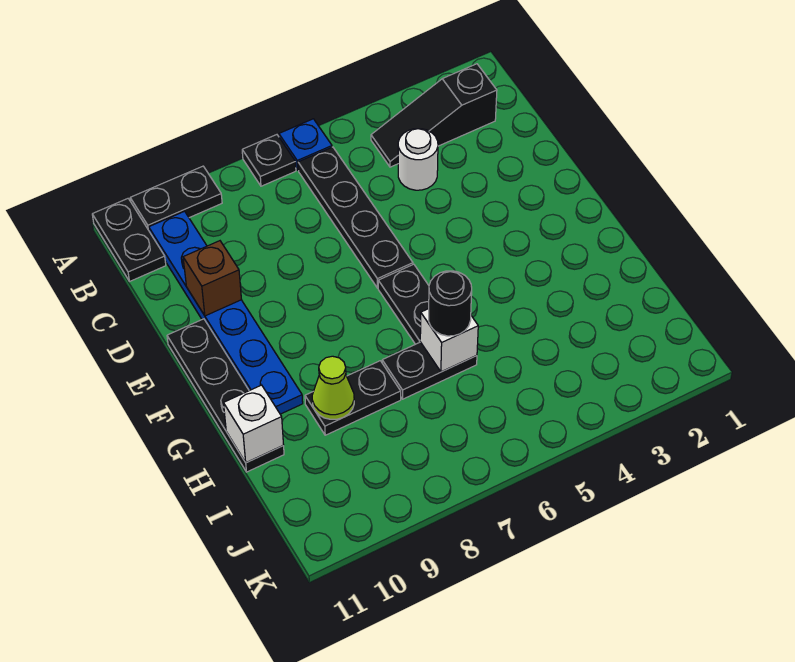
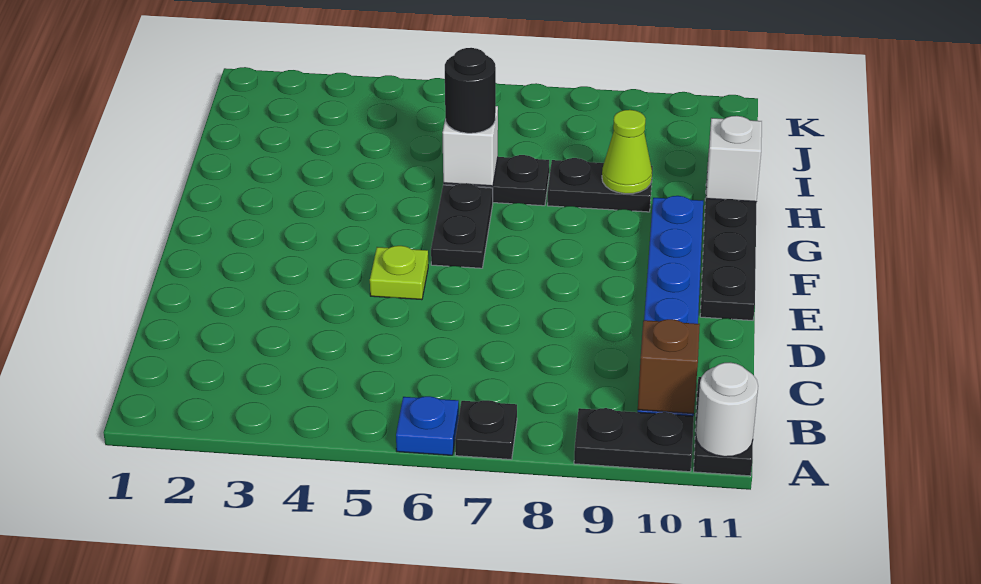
black 1x3 slope [371,64,497,167] -> none
black 1x4 plate [298,147,413,288] -> none
white 1x1 round brick [398,129,438,190] -> white 1x1 round brick moved to [696,363,758,457]
brown 1x1 brick [183,241,241,316] -> brown 1x1 brick moved to [638,319,700,414]
none -> lime 1x1 plate [370,246,428,300]

